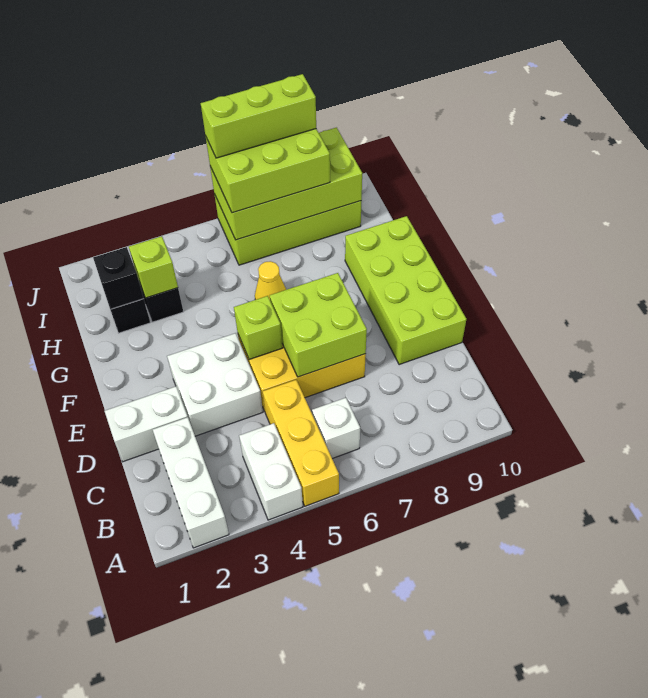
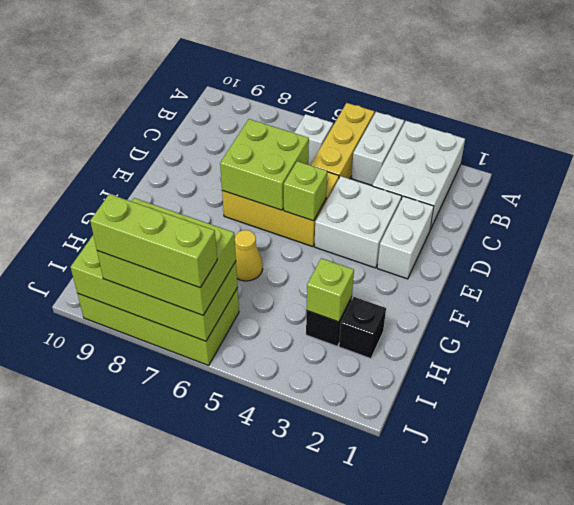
white 1x3 brick [153,417,229,548] -> white 2x3 brick [372,121,465,230]
white 1x2 brick [105,387,188,462] -> white 1x2 brick turned to [377,196,434,279]
lime 2x4 brick [345,216,466,365] -> none
black 1x1 brick [93,247,144,309] -> none

